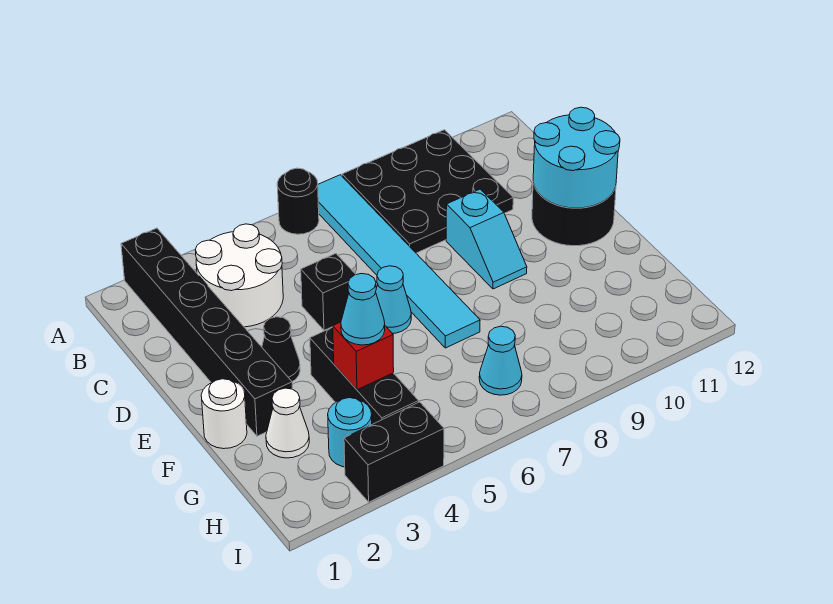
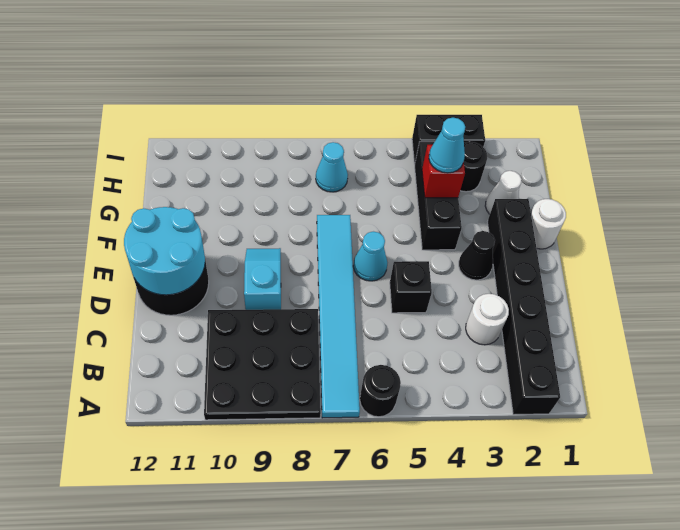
white 2x2 round brick [195,224,283,327] -> white 1x1 round brick [466,294,509,345]
cyan 1x1 round brick [328,398,372,467] -> black 1x1 round brick [460,142,487,192]

